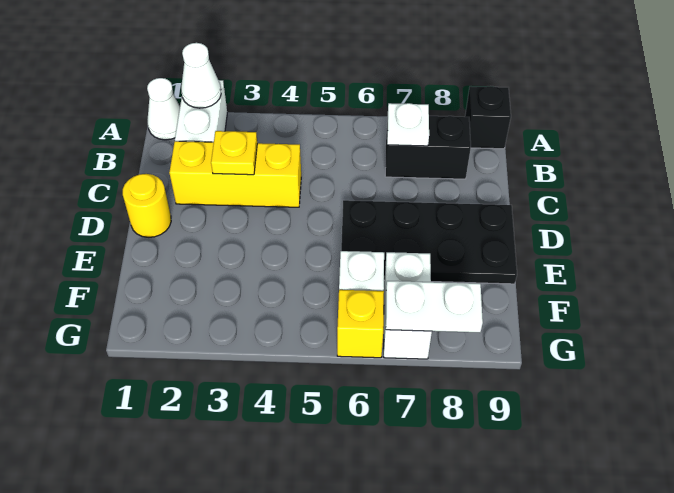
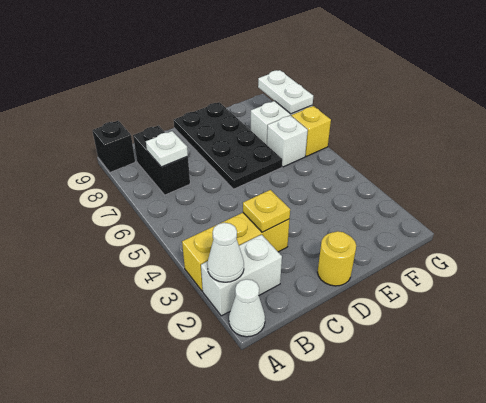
yellow 1x3 brick [169,141,301,207] -> yellow 1x3 brick turned to [182,213,290,291]

